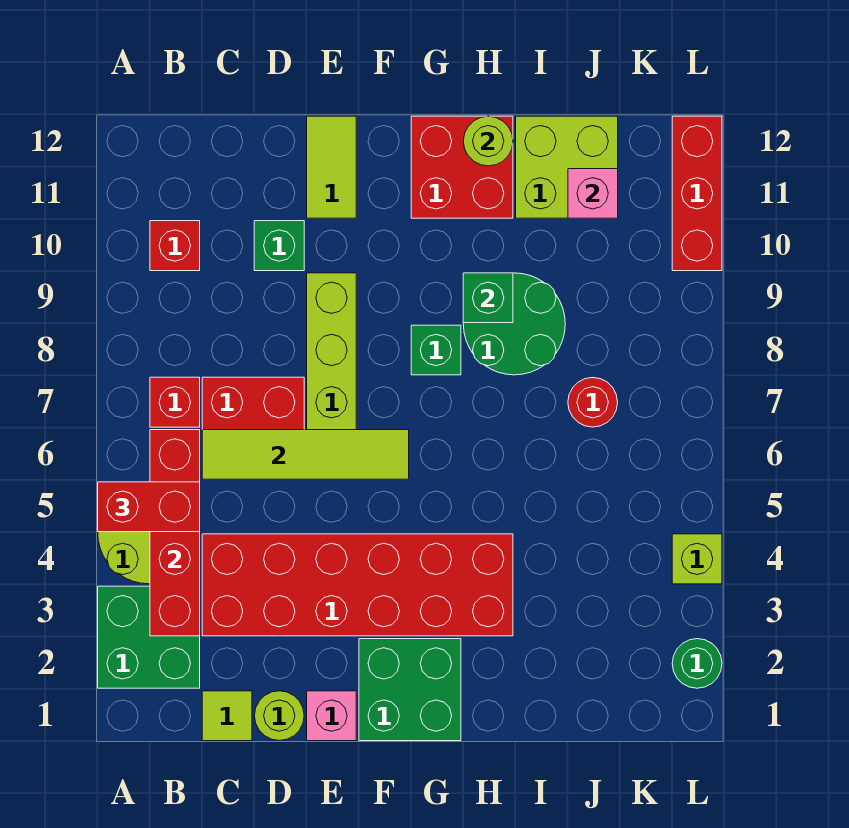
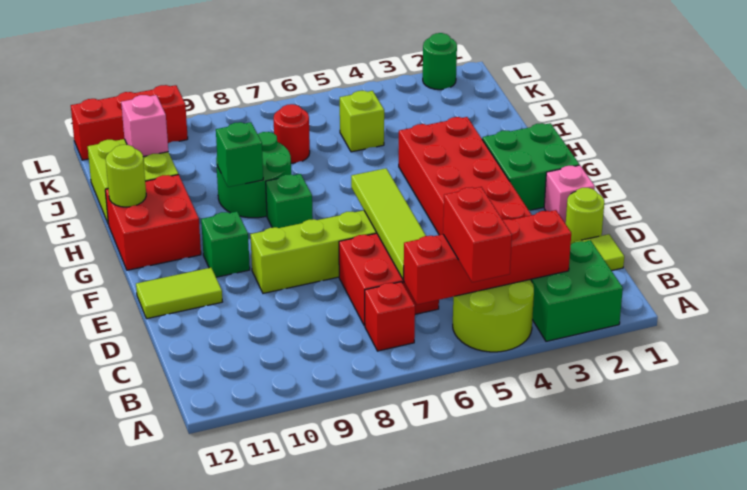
red 1x1 brick [150,221,200,271] -> none
green 1x1 brick [254,221,304,271] -> green 1x1 brick moved to [201,212,250,277]
lime 1x1 brick [672,534,722,584] -> lime 1x1 brick moved to [340,91,384,152]

